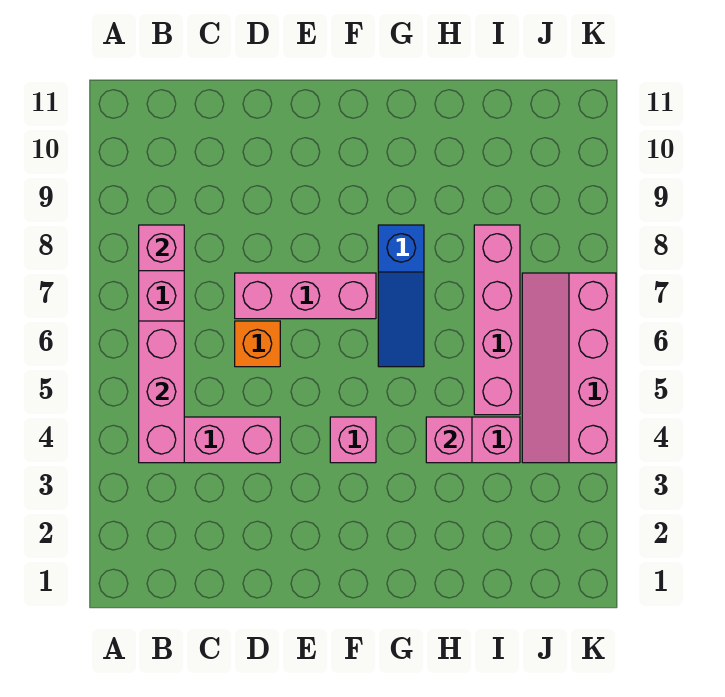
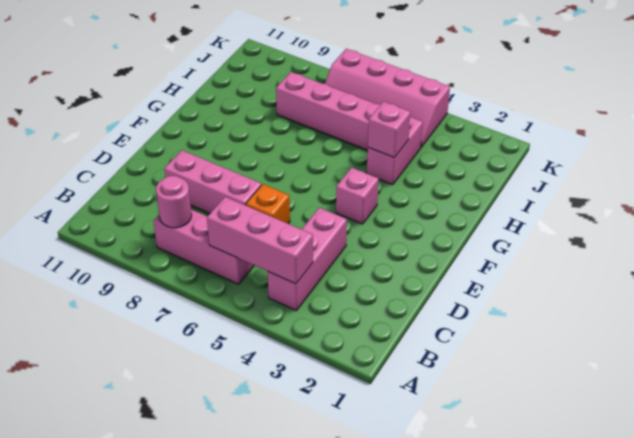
pink 1x1 brick [139,225,184,271] -> pink 1x1 round brick [156,176,192,228]
pink 1x3 brick [235,273,376,319] -> pink 1x3 brick turned to [164,150,261,213]
blue 1x3 slope [378,225,424,367] -> none

